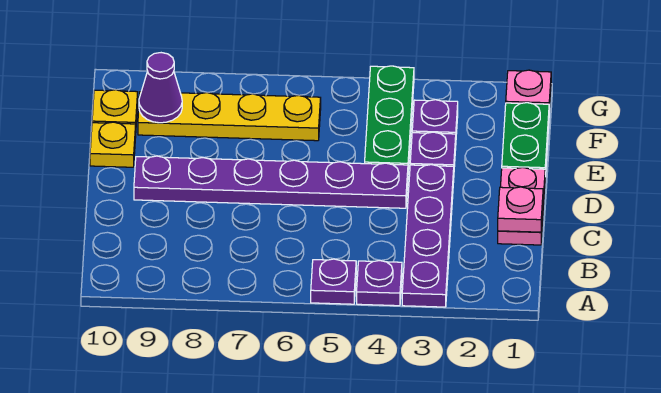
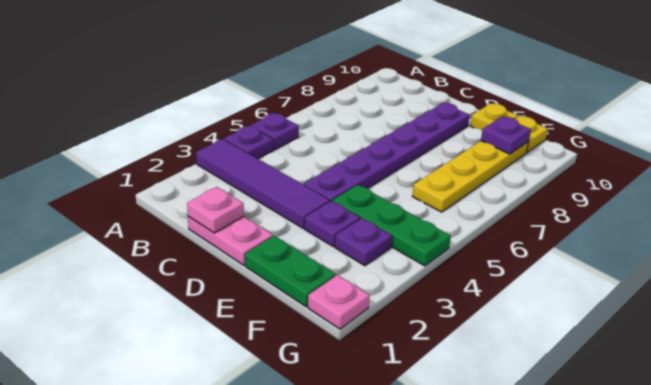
purple 1x4 plate [402,165,454,307] -> purple 1x4 tile [196,139,330,228]
purple 1x1 cone [139,53,182,123] -> purple 1x1 plate [481,117,531,154]

